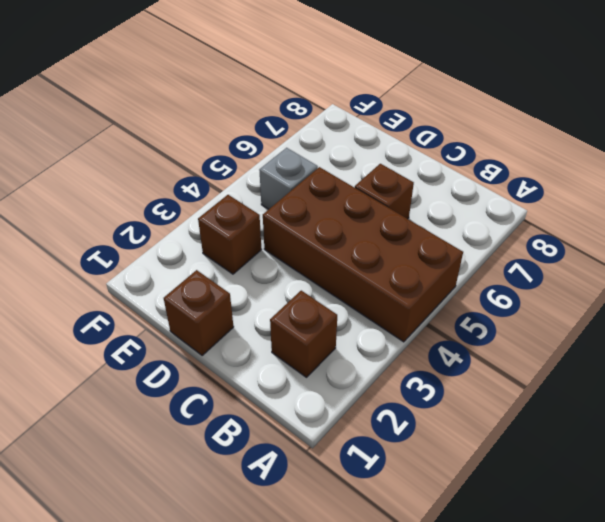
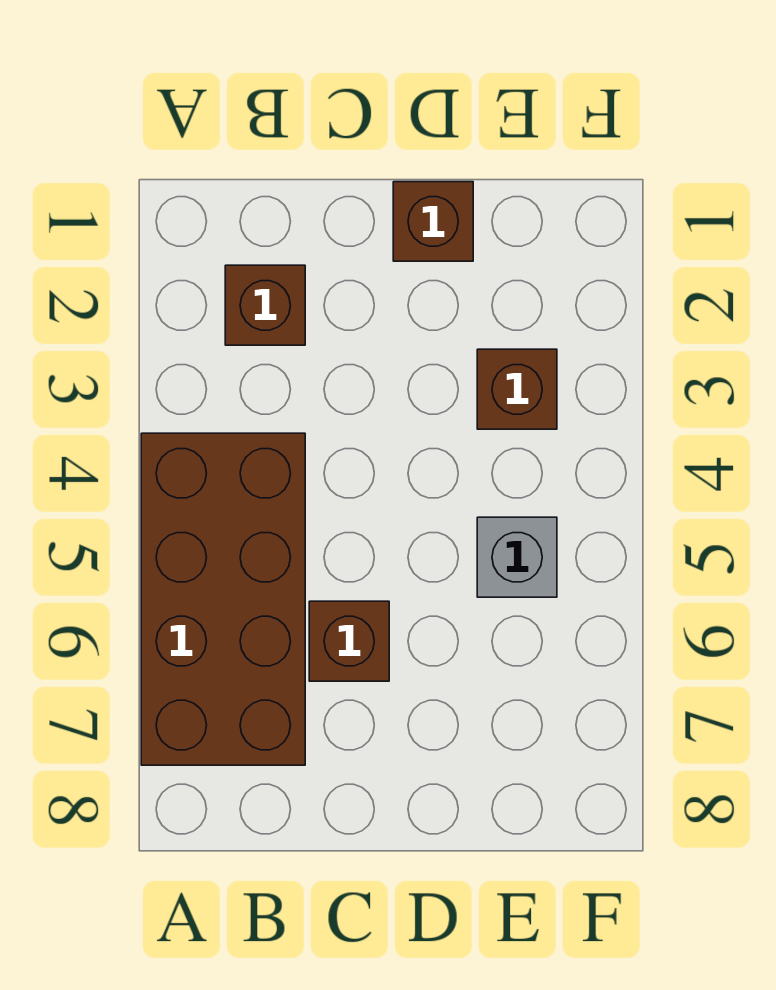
brown 2x4 brick [263,167,463,342] -> brown 2x4 brick turned to [141,433,305,765]

